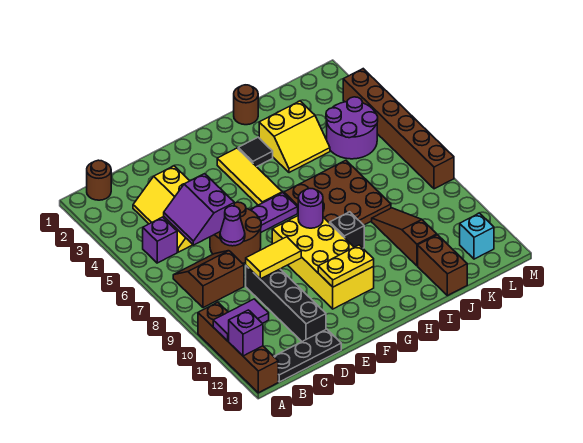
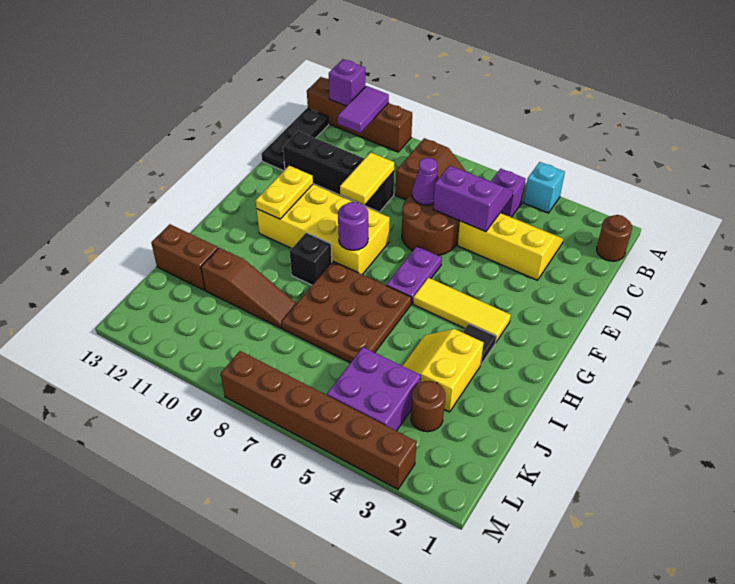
brown 1x1 round brick [234,85,258,125] -> brown 1x1 round brick moved to [411,381,445,432]
purple 2x2 round brick [326,97,378,159] -> purple 2x2 brick [327,347,421,431]
cyan 1x1 brick [460,213,494,259] -> cyan 1x1 brick moved to [524,162,565,213]

